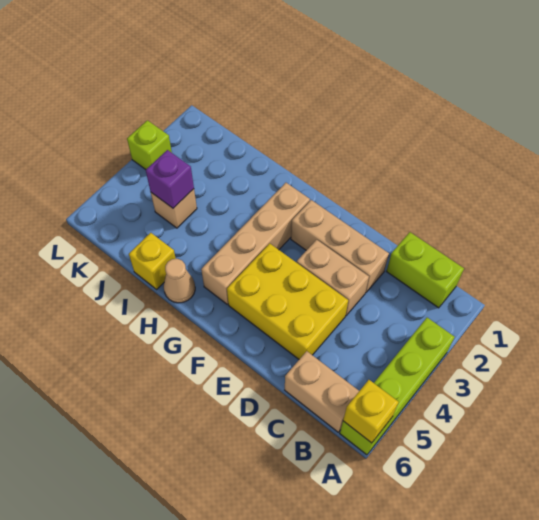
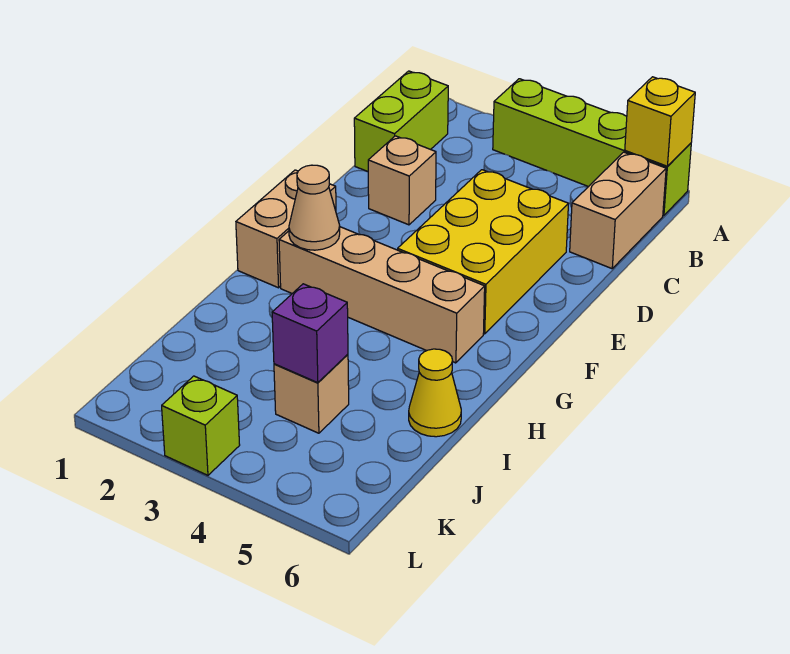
tan 1x3 brick [291,200,389,293] -> tan 1x1 brick [368,136,436,225]
tan 1x2 brick [297,240,369,316] -> tan 1x2 brick moved to [236,170,336,288]
tan 1x1 cone [164,259,195,303] -> tan 1x1 cone moved to [289,165,340,250]
yellow 1x1 brick [129,233,176,289] -> yellow 1x1 cone [409,349,461,437]

